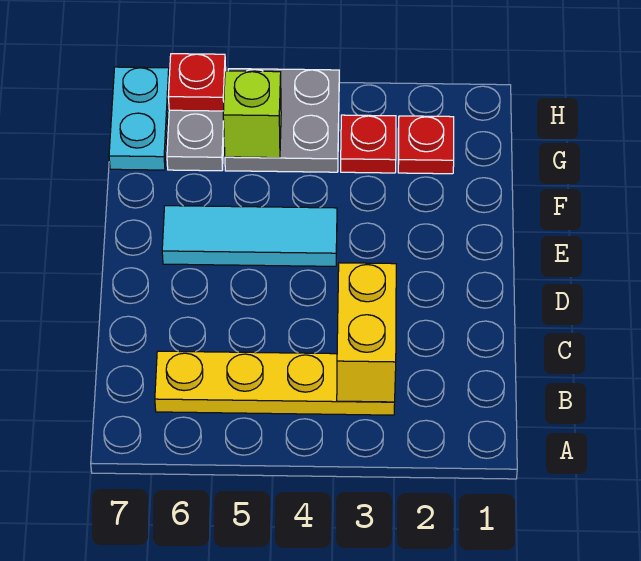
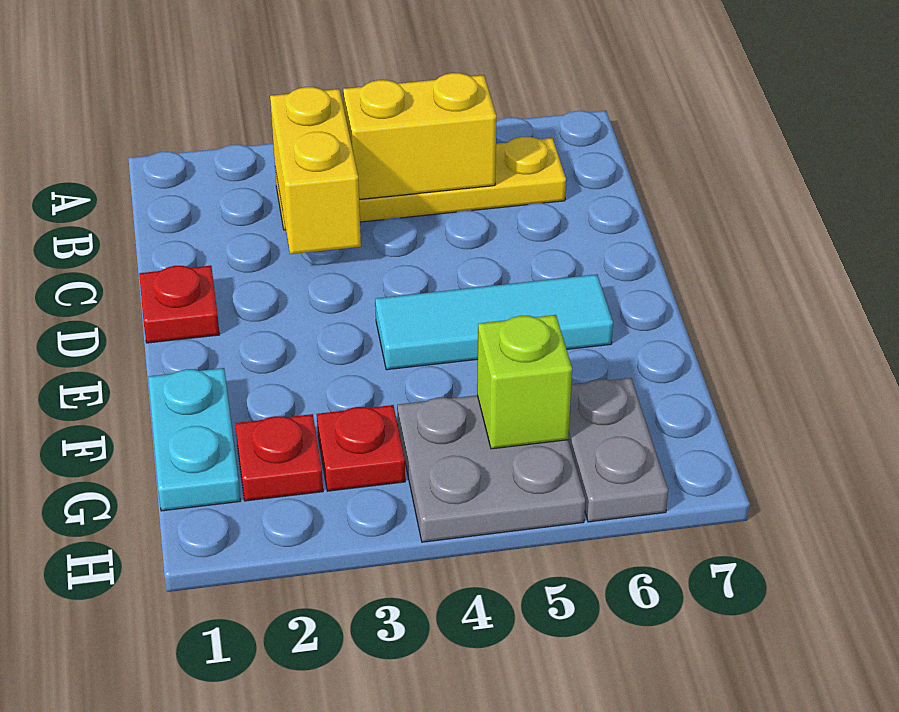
none -> yellow 1x2 brick [343,73,496,199]
cyan 1x2 plate [109,67,169,170] -> cyan 1x2 plate moved to [148,368,240,511]
red 1x1 plate [168,54,226,111] -> red 1x1 plate moved to [139,266,220,343]

